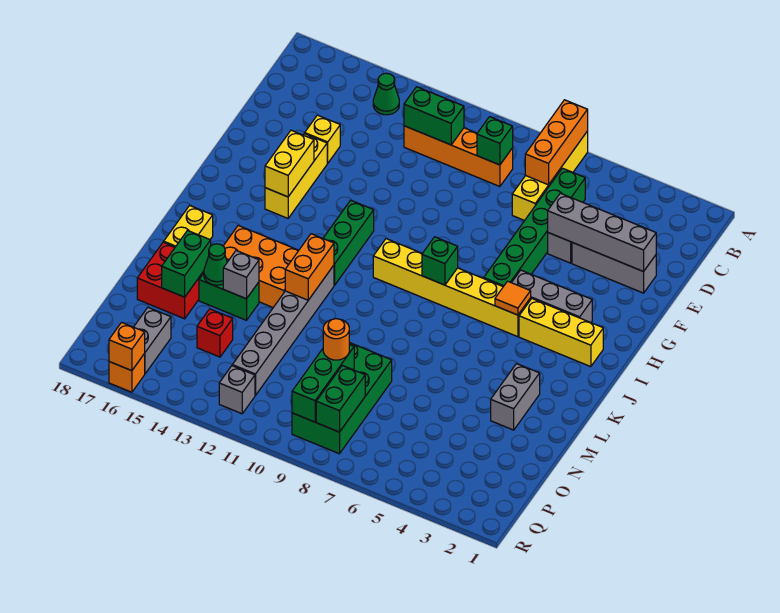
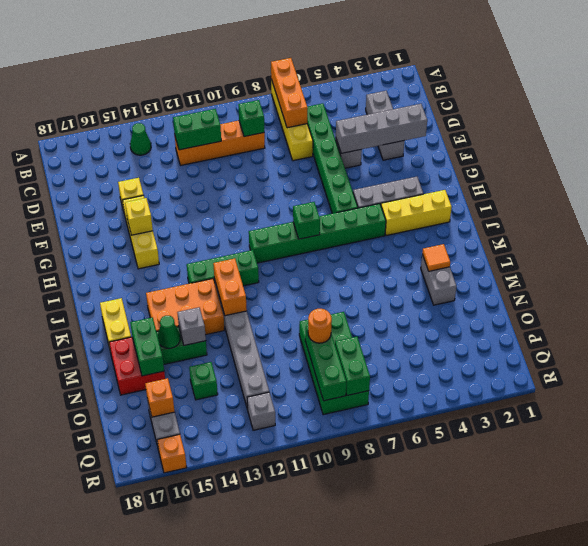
grey 1x3 brick [572,243,656,293] -> grey 1x3 brick turned to [366,91,404,160]
yellow 1x2 brick [265,130,314,197] -> yellow 1x1 brick [125,198,153,235]
green 1x3 brick [323,200,374,285] -> green 1x3 brick turned to [187,250,259,286]
yellow 1x6 brick [373,239,531,337] -> green 1x6 brick [249,204,386,263]
orange 1x1 tile [495,281,531,315] -> orange 1x1 tile moved to [422,244,450,271]
red 1x1 brick [197,309,233,357] -> green 1x1 brick [189,362,218,400]
orange 1x1 brick [109,322,145,371] -> orange 1x1 brick moved to [145,378,175,417]

